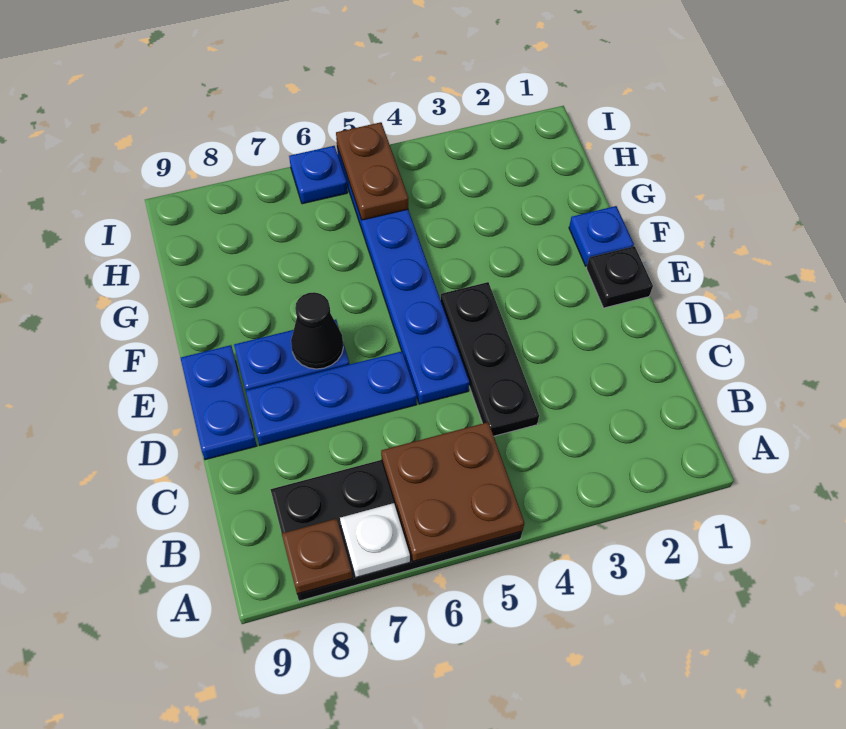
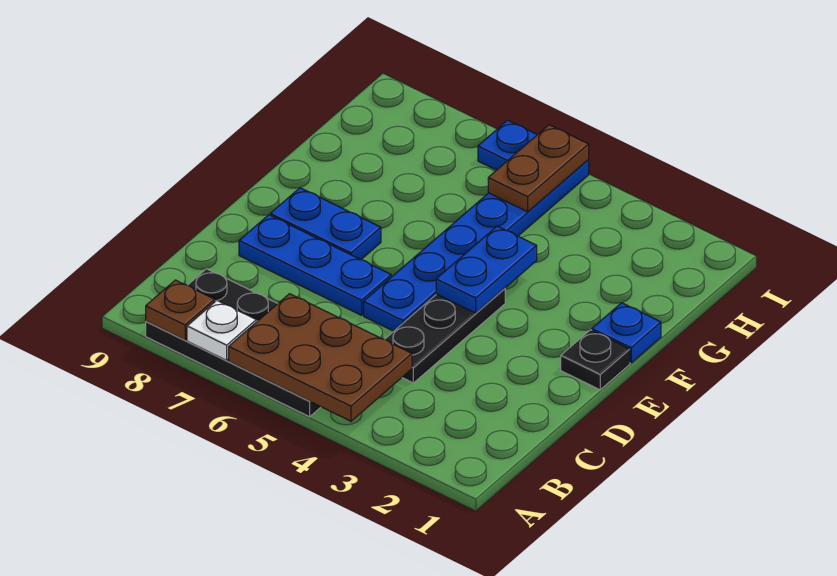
brown 2x2 plate [381,422,524,562] -> brown 2x3 plate [229,294,412,421]
blue 1x2 plate [181,345,257,460] -> blue 1x2 plate moved to [436,226,537,313]
black 1x1 cone [291,292,343,369] -> none

